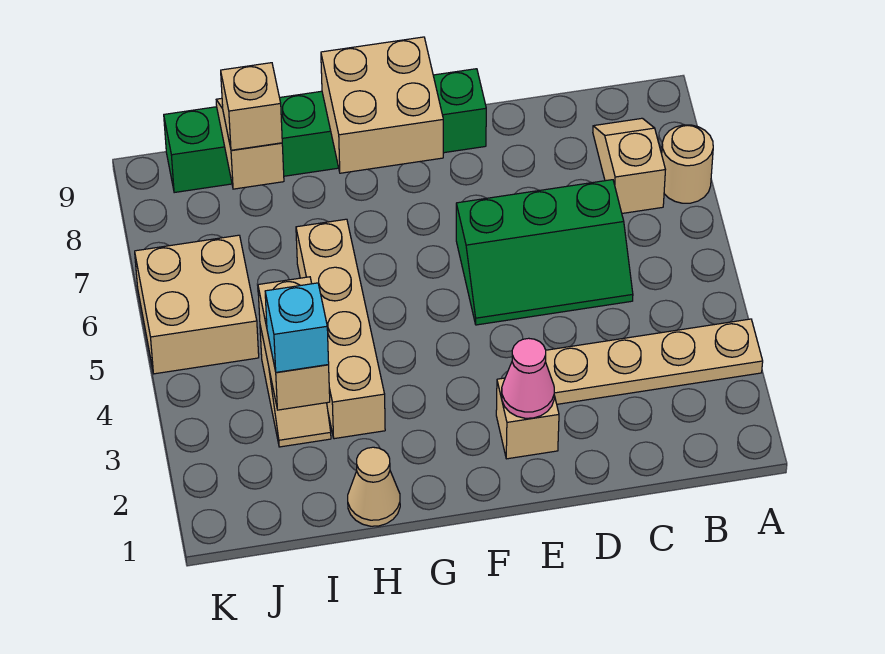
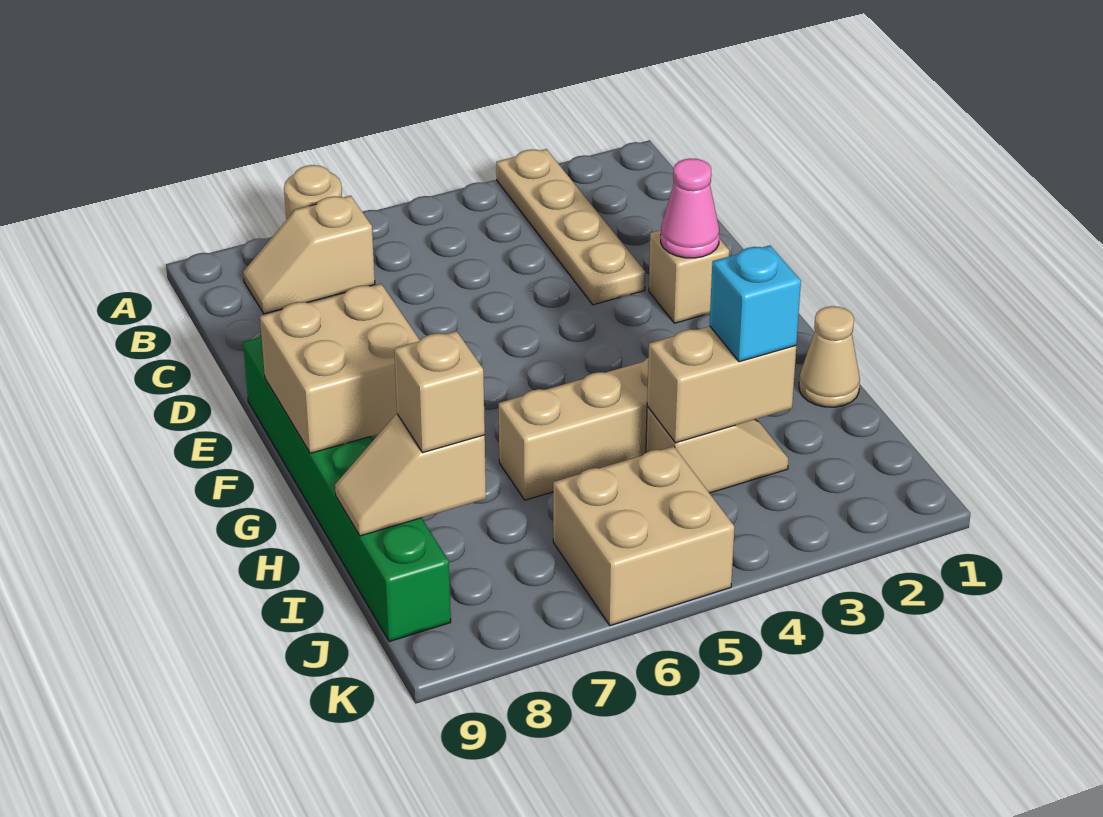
green 2x3 slope [456,180,633,325] -> none

